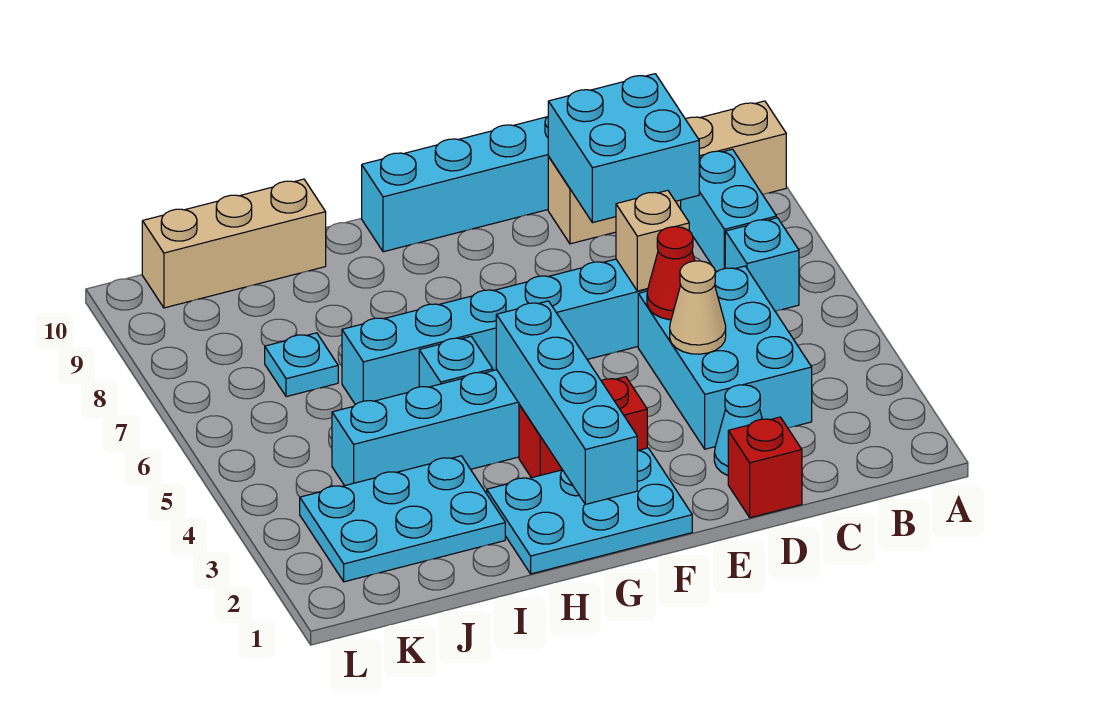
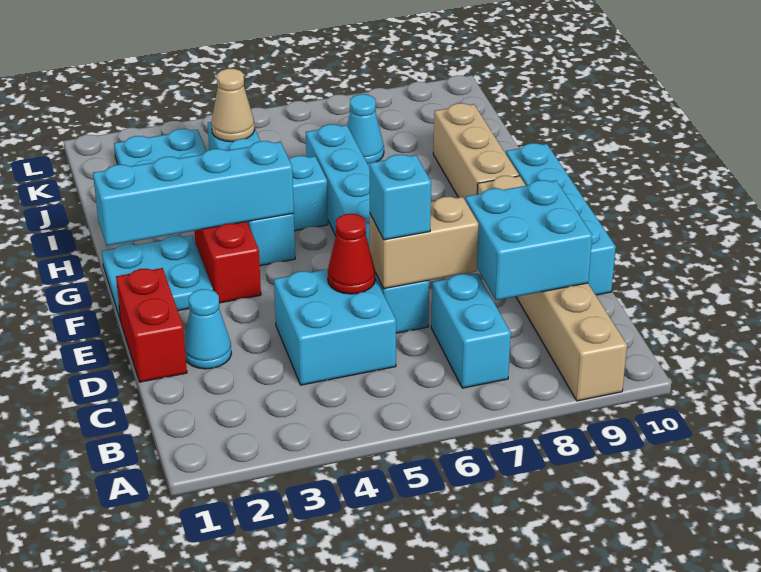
tan 1x4 brick [548,101,786,244] -> tan 1x6 brick [477,176,627,401]
cyan 1x1 brick [725,218,799,311] -> cyan 1x1 brick moved to [369,155,431,240]
cyan 1x2 brick [681,149,777,272] -> cyan 1x2 brick turned to [431,274,511,388]
cyan 2x3 brick [638,266,812,449] -> cyan 2x2 brick [274,269,396,385]
red 1x1 brick [728,417,802,518] -> red 1x2 brick [116,268,187,382]
tan 1x1 cone [670,261,726,354] -> tan 1x1 cone moved to [211,69,255,142]
tan 1x1 brick [616,190,689,291] -> tan 1x2 brick [370,197,479,289]
cyan 2x3 plate [487,448,692,574] -> cyan 2x2 plate [102,236,213,321]
tan 1x3 brick [142,179,326,308] -> tan 1x3 brick moved to [433,103,519,199]
cyan 1x1 plate [265,333,338,397] -> cyan 1x1 cone [347,94,384,164]

